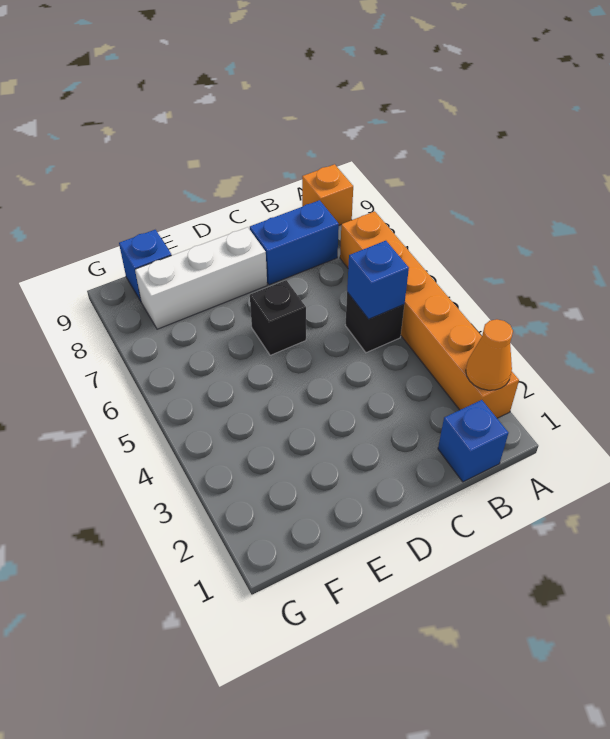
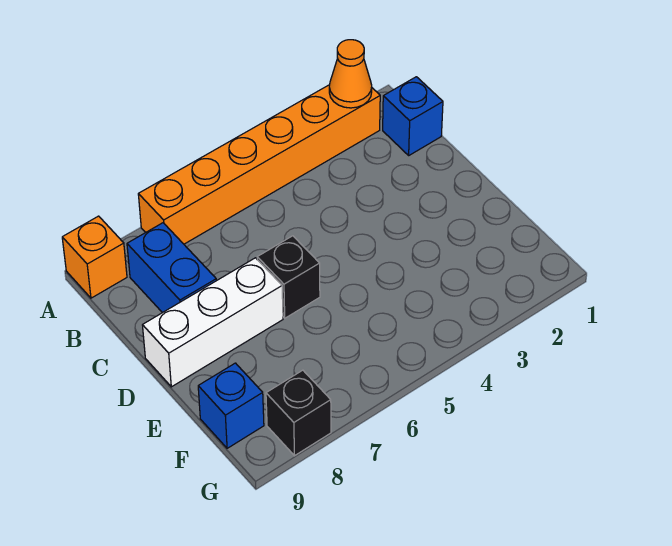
black 1x1 brick [345,292,404,353] -> black 1x1 brick moved to [266,370,331,456]
blue 1x1 brick [347,241,409,319] -> none
white 1x3 brick [135,227,267,329] -> white 1x3 brick turned to [143,258,283,387]

